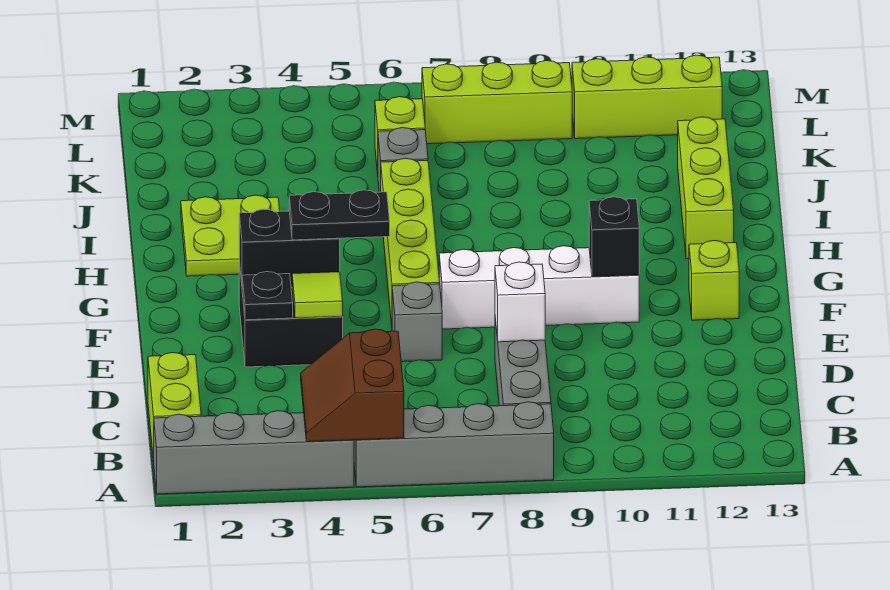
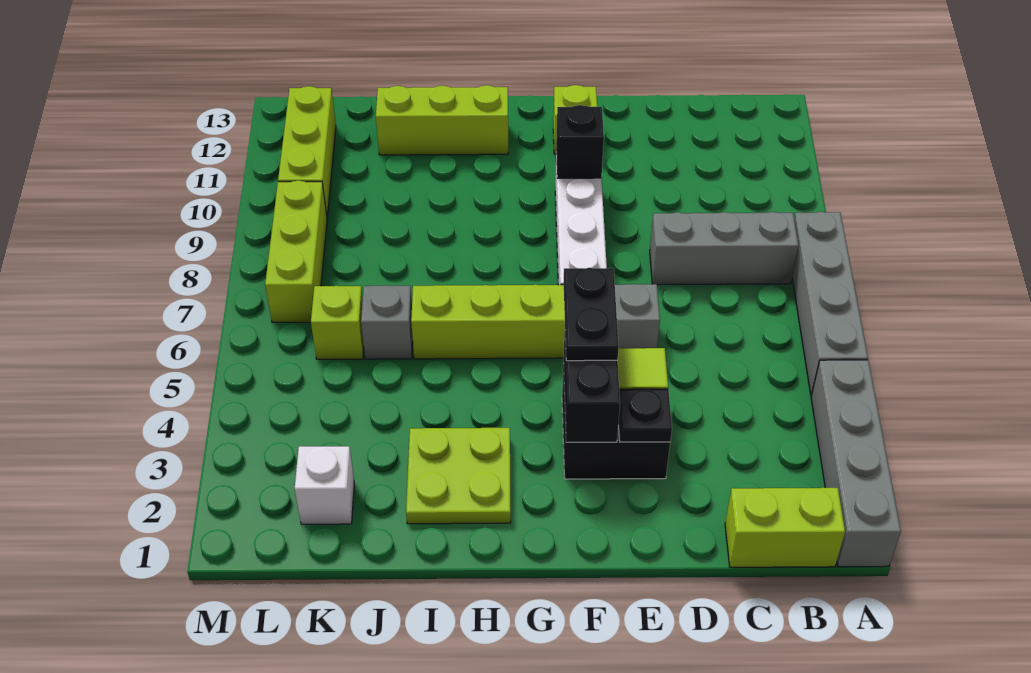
brown 2x2 slope [301,329,404,442] -> none
white 1x1 brick [495,262,545,342] -> white 1x1 brick moved to [295,446,354,524]

